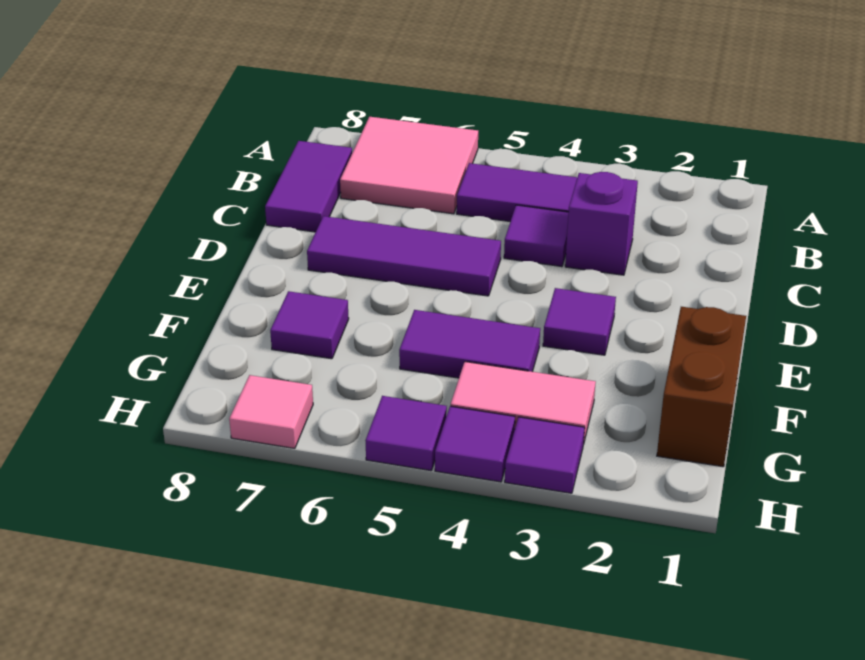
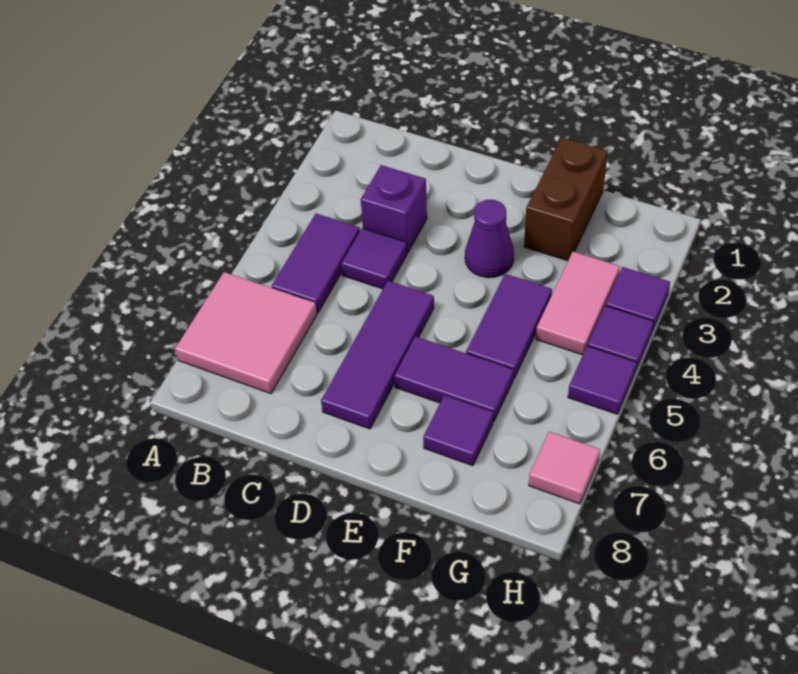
purple 1x2 tile [265,141,352,232] -> purple 1x2 tile moved to [394,336,514,422]
purple 1x1 tile [543,288,616,355] -> purple 1x1 cone [465,200,514,278]
brown 1x2 brick [657,307,746,467] -> brown 1x2 brick turned to [524,138,608,261]

